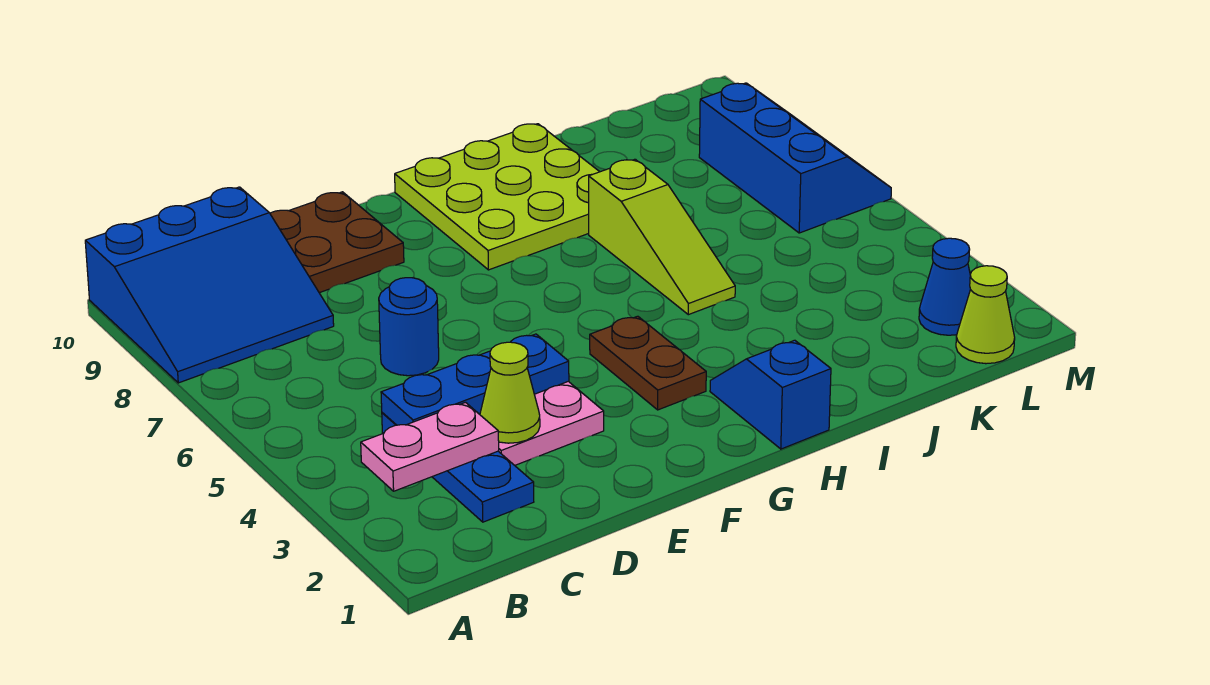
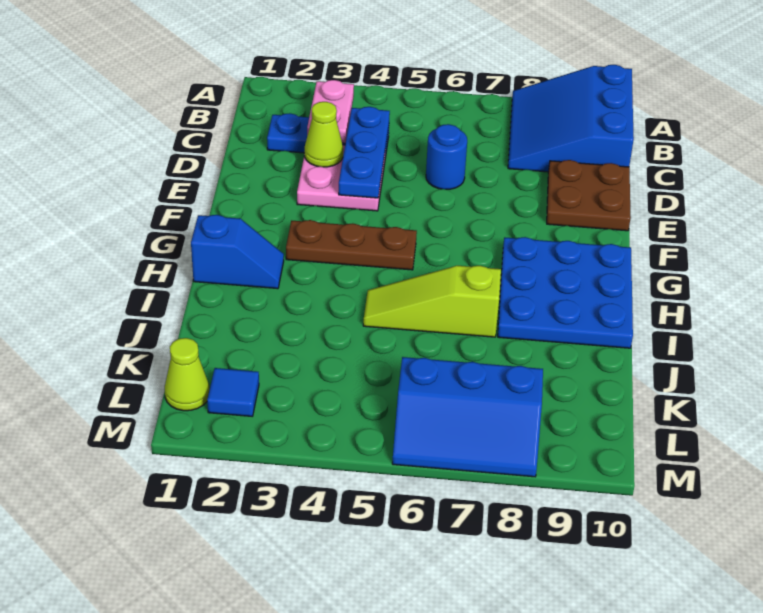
brown 1x2 plate [590,316,706,410] -> brown 1x3 plate [286,220,417,270]
lime 3x3 plate [395,124,599,270] -> blue 3x3 plate [498,237,633,348]
blue 1x1 cone [919,238,970,335] -> blue 1x1 tile [207,368,259,416]

